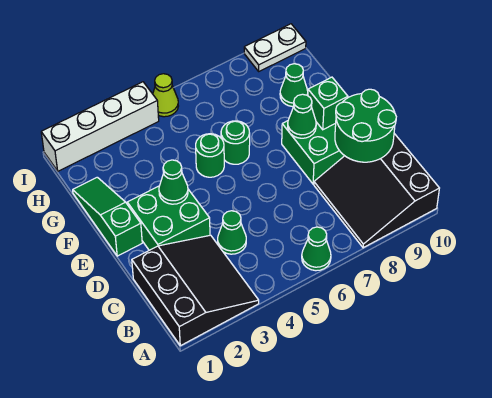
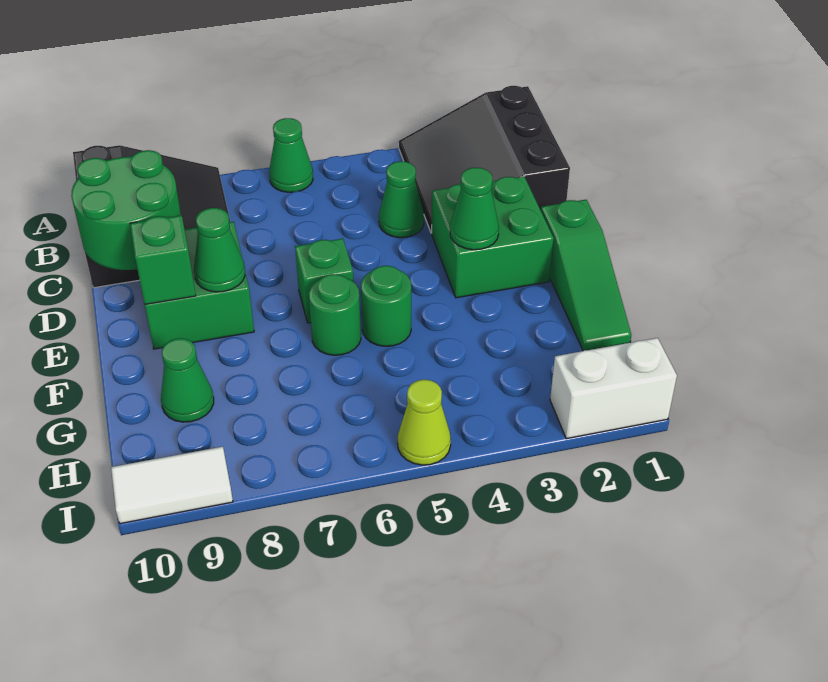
none -> green 1x1 brick [295,239,354,323]
white 1x4 brick [41,82,159,171] -> white 1x2 brick [550,338,677,439]
white 1x2 plate [244,24,306,71] -> white 1x2 tile [111,447,233,524]

